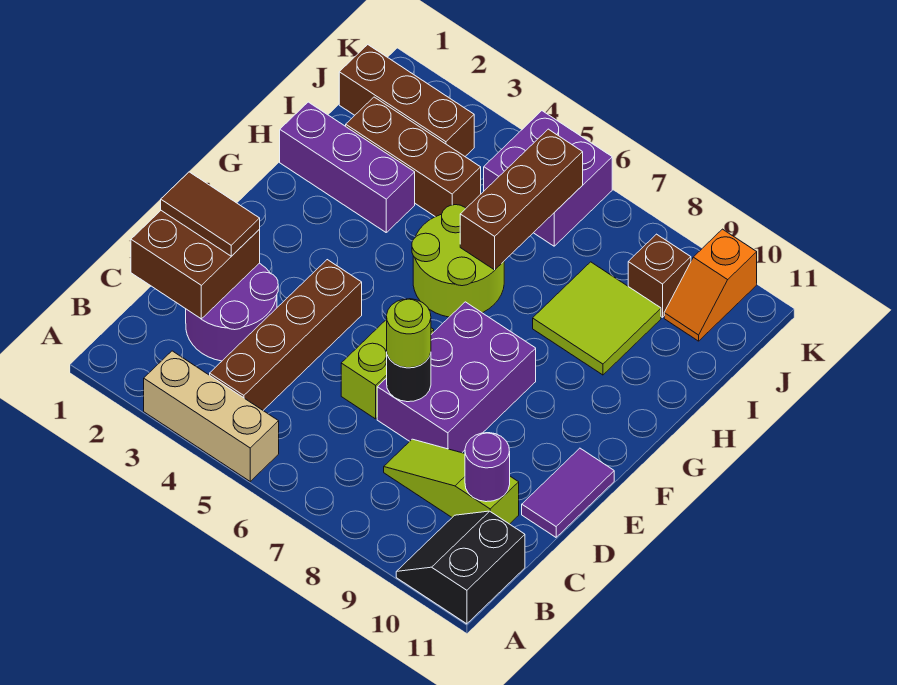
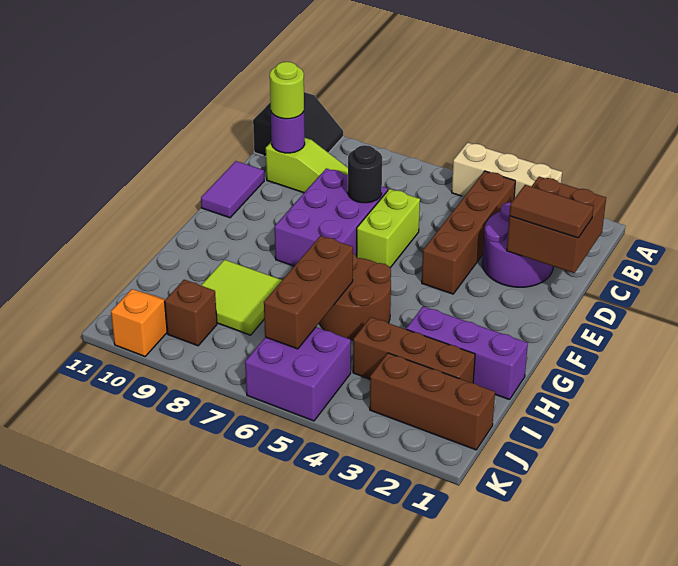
lime 1x1 round brick [387,299,431,368] -> lime 1x1 round brick moved to [270,62,304,119]
lime 2x2 round brick [412,205,504,317] -> brown 2x2 round brick [319,254,391,340]

